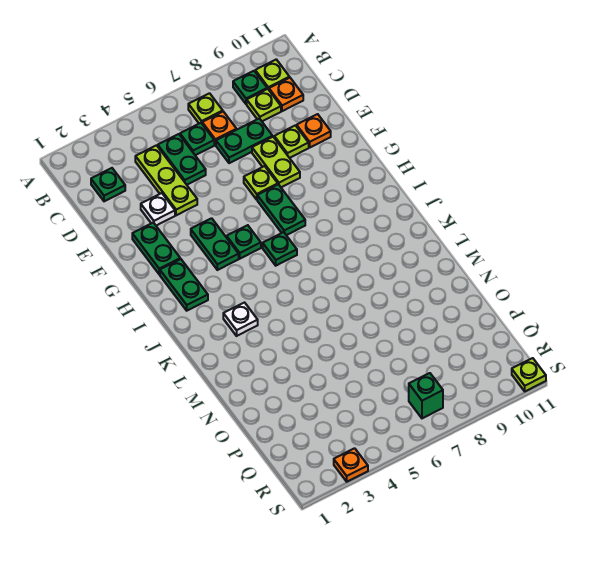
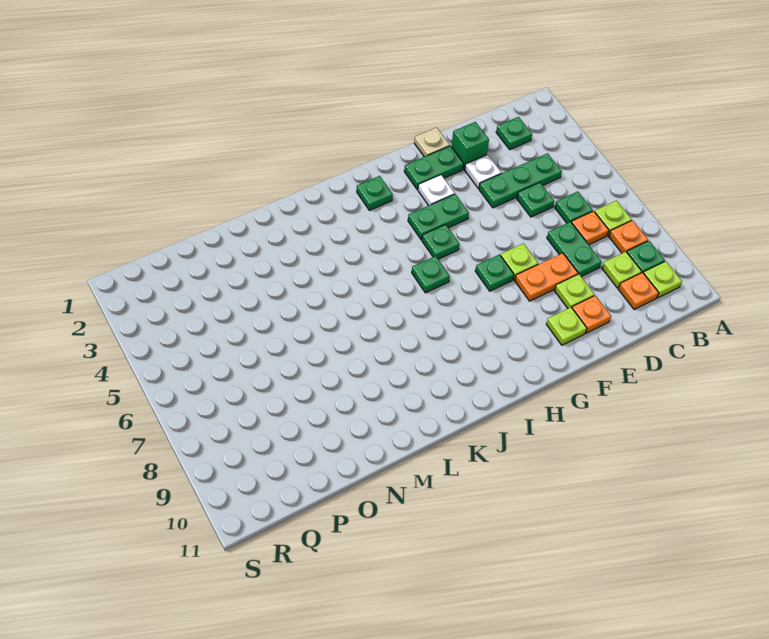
lime 1x3 plate [135,145,197,215] -> green 1x3 plate [479,153,562,208]
green 1x2 plate [158,134,206,185] -> green 1x1 plate [517,182,554,217]
lime 1x2 plate [252,137,300,187] -> orange 1x2 plate [515,253,578,301]
none -> tan 1x1 plate [414,127,450,157]
green 1x2 plate [257,184,305,235] -> green 1x1 plate [475,255,514,291]
green 1x2 plate [160,259,208,311] -> green 1x1 plate [357,176,393,211]
white 1x1 plate [223,303,258,336] -> white 1x1 plate moved to [418,175,454,205]
green 1x1 brick [409,373,443,418] -> green 1x1 brick moved to [451,122,489,169]
orange 1x1 plate [334,448,368,482] -> orange 1x1 plate moved to [609,220,648,253]
lime 1x1 plate [512,358,546,391] -> lime 1x1 plate moved to [546,307,587,345]

